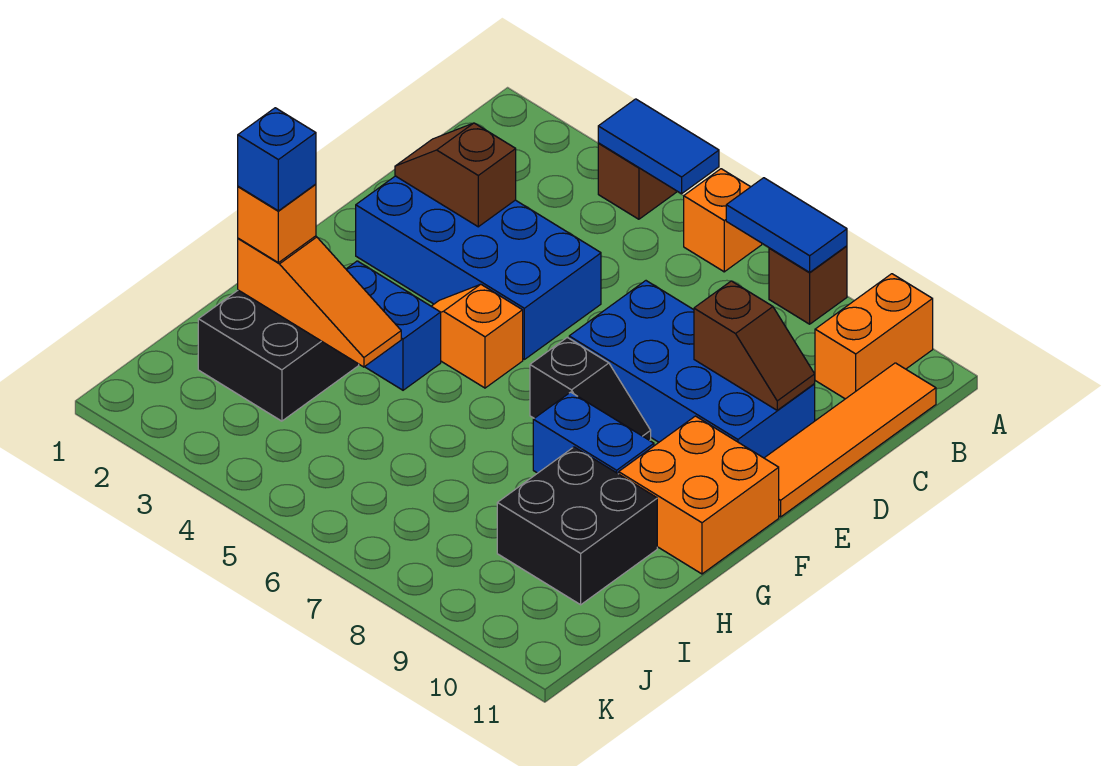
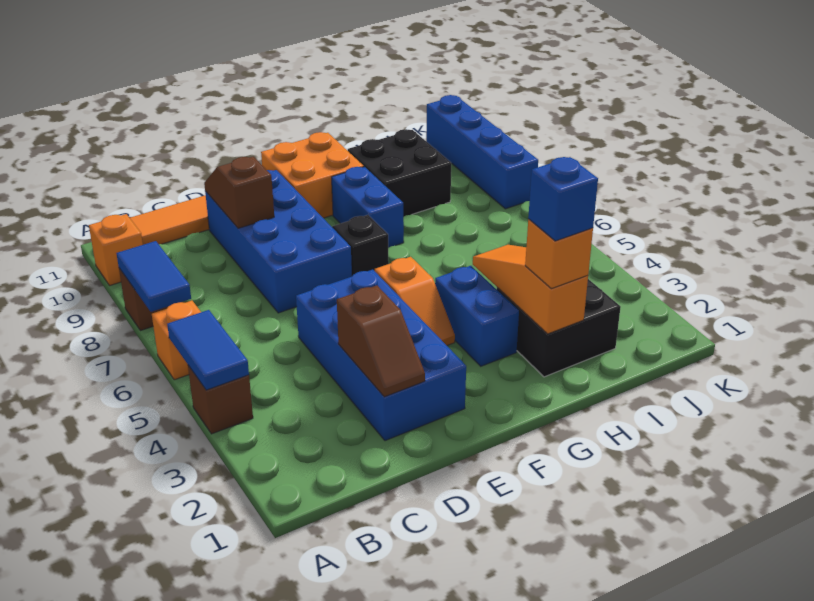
orange 1x2 brick [815,274,933,399] -> orange 1x1 brick [89,214,143,286]
none -> blue 1x4 brick [426,95,538,209]

